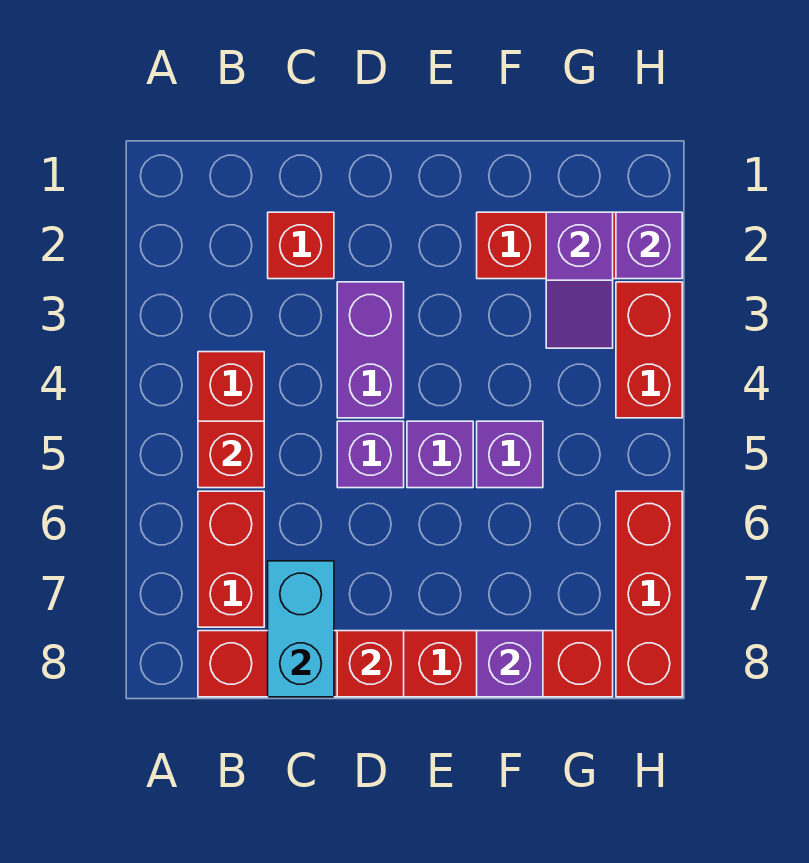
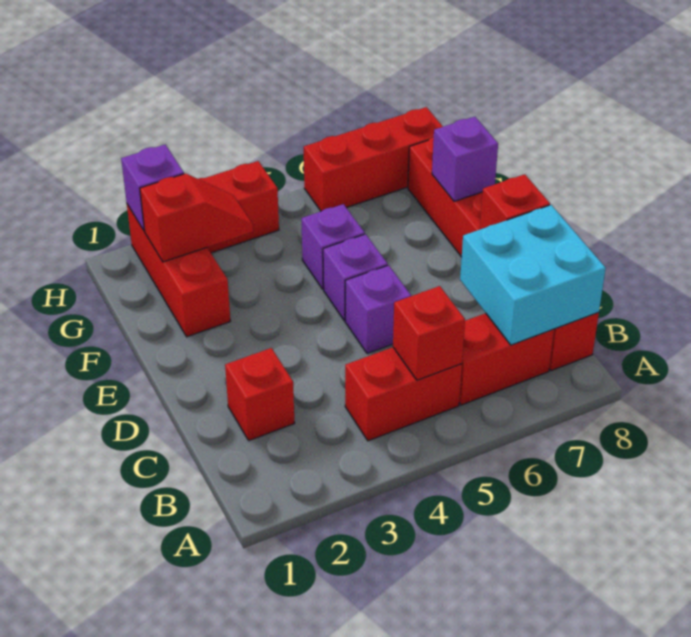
cyan 1x2 brick [268,561,334,697] -> cyan 2x2 brick [460,205,606,345]
purple 1x2 brick [337,282,404,418] -> none
purple 1x2 slope [546,212,613,348] -> red 1x2 slope [140,174,253,262]

